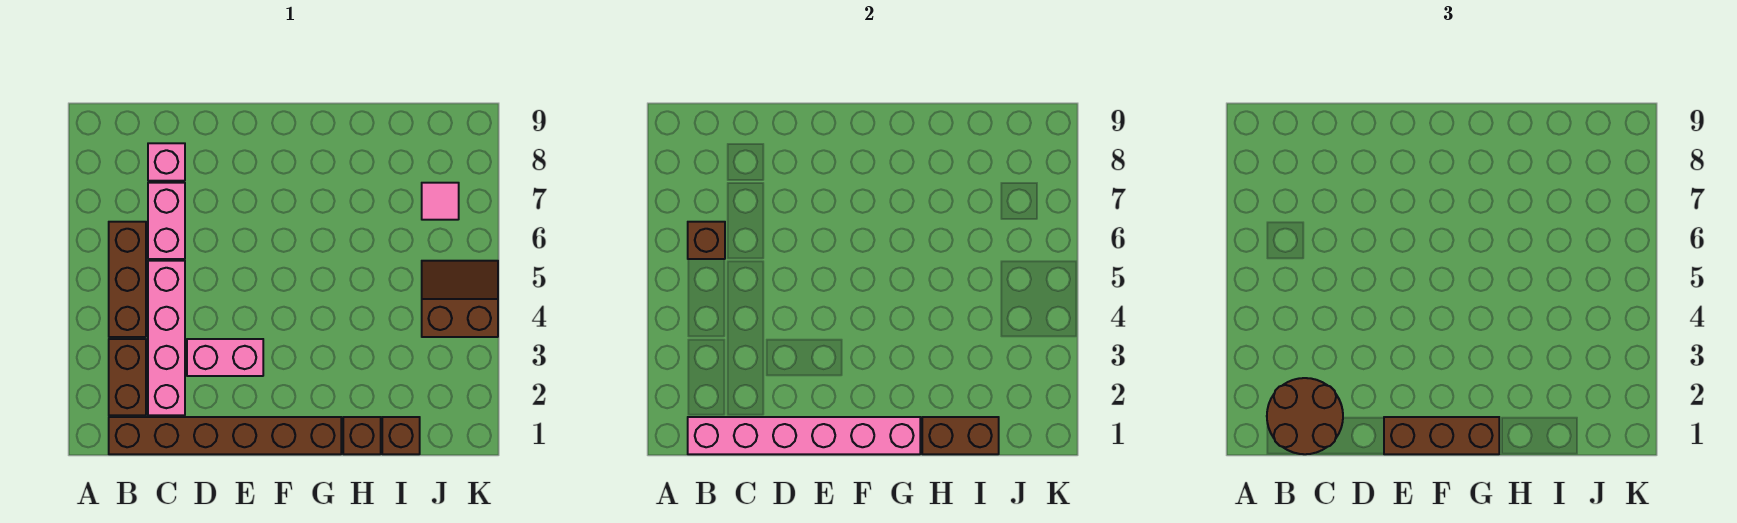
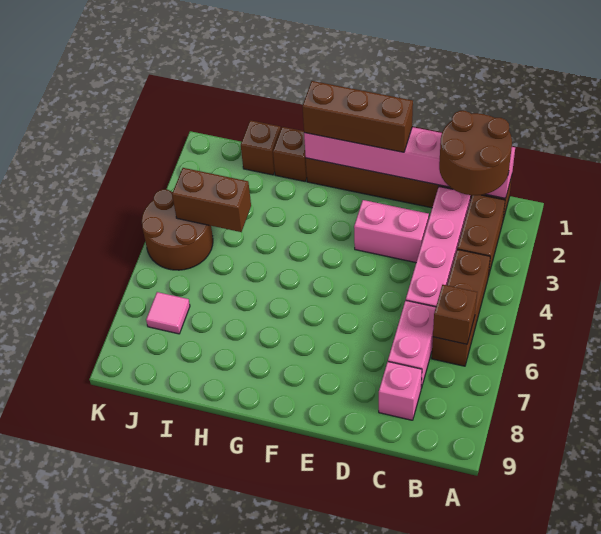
brown 1x2 brick [922,417,999,454] -> brown 1x2 brick moved to [172,168,251,232]
brown 2x2 slope [422,261,498,337] -> brown 2x2 round brick [142,189,213,270]

